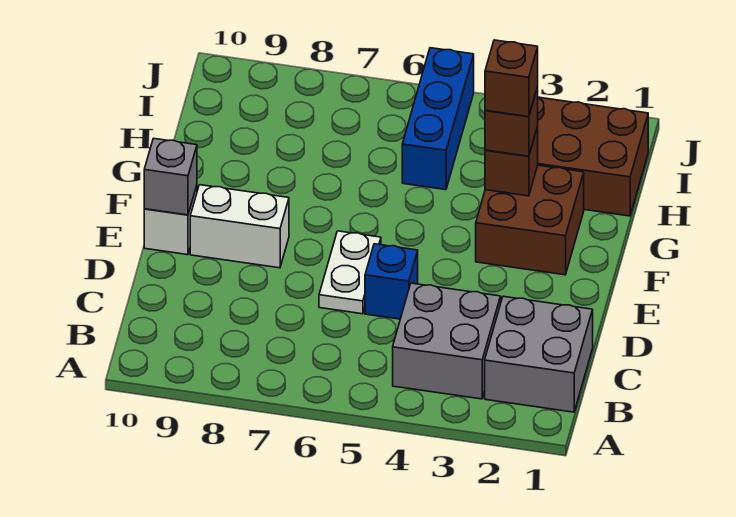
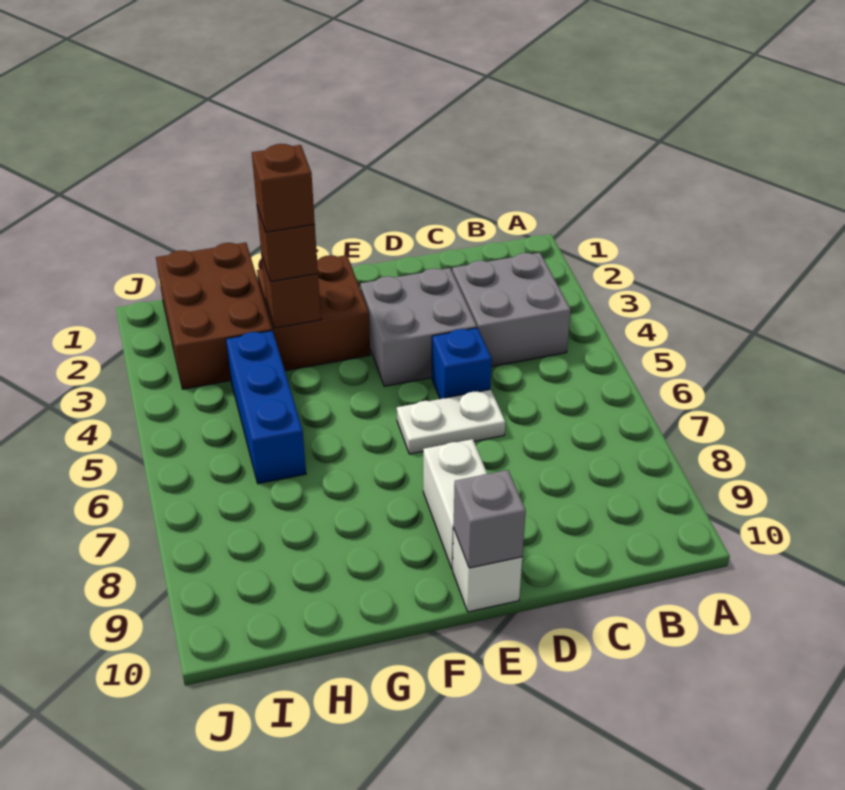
grey 2x2 brick [485,296,593,412] -> grey 2x2 brick moved to [360,268,477,386]
blue 1x3 brick [402,48,474,190] -> blue 1x3 brick turned to [226,331,306,484]

